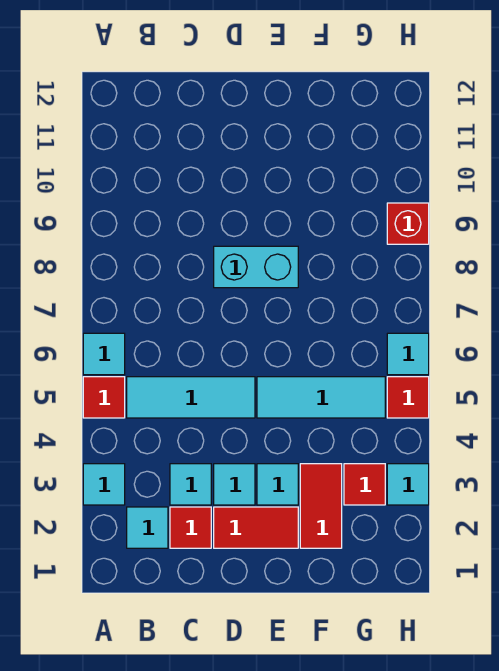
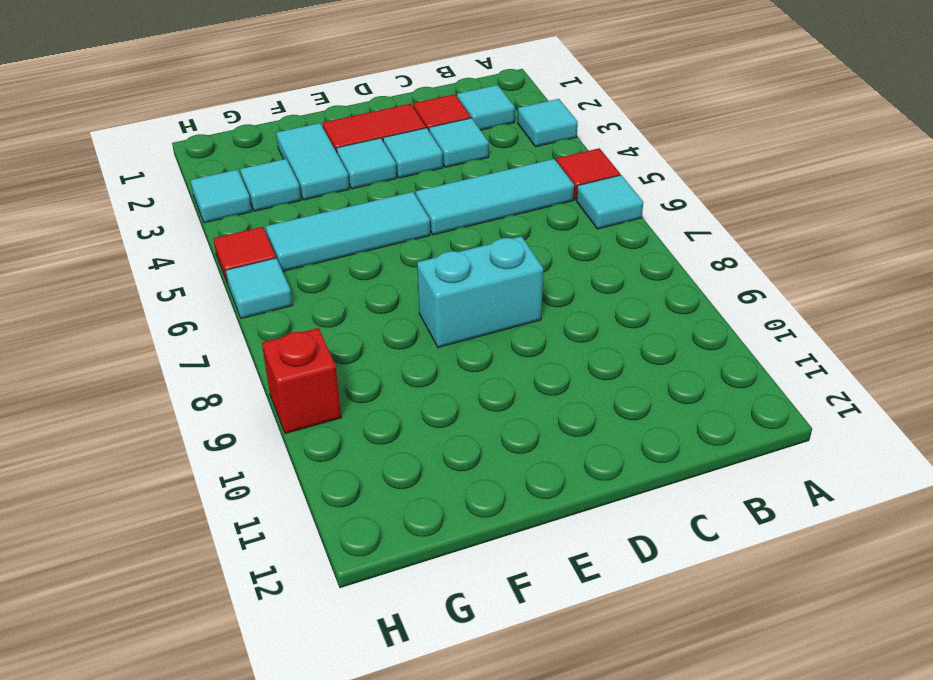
red 1x2 tile [300,464,342,548] -> cyan 1x2 tile [276,123,349,200]
red 1x1 tile [344,464,385,505] -> cyan 1x1 tile [240,159,301,211]

